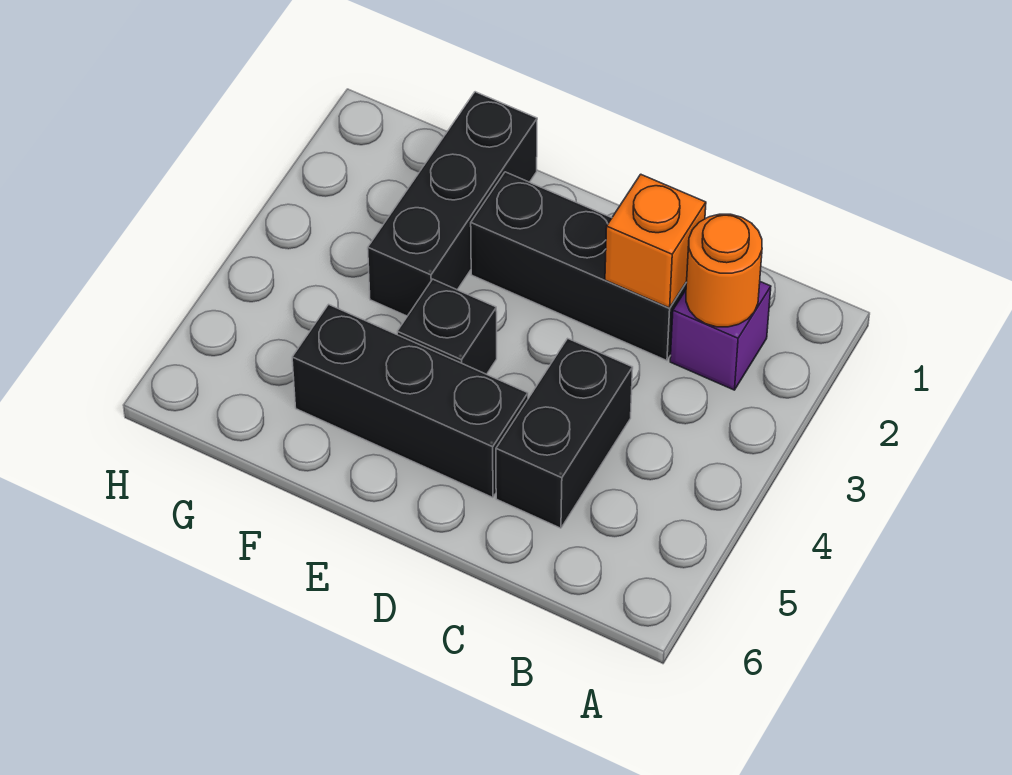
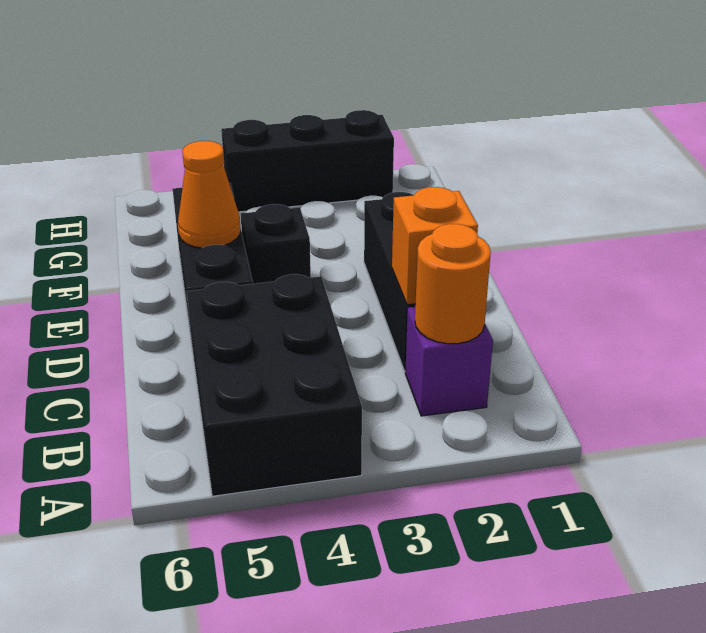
black 1x2 brick [496,338,633,528] -> black 2x3 brick [187,274,362,496]
none -> orange 1x1 cone [178,141,241,248]
black 1x3 brick [368,92,537,316] -> black 1x3 brick moved to [221,110,394,212]

